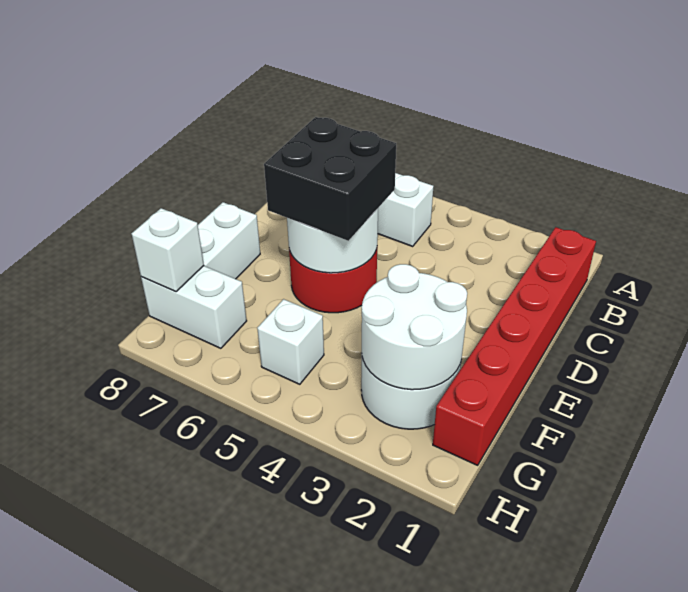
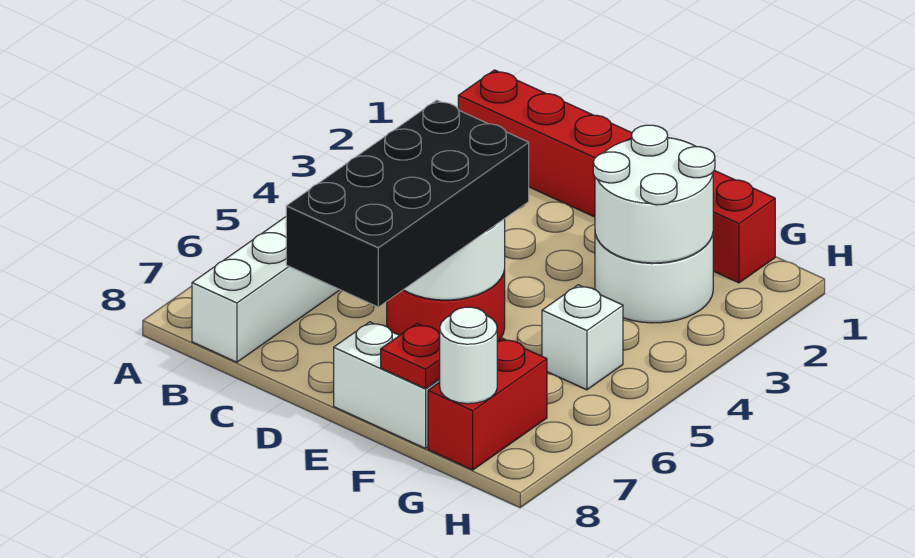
black 2x2 brick [264,117,396,241] -> black 2x4 brick [286,100,529,307]
none -> red 1x1 plate [381,324,440,389]
white 1x2 brick [141,266,247,348] -> red 1x2 brick [428,338,547,470]
white 1x1 brick [132,208,204,291] -> white 1x1 round brick [440,307,498,404]

